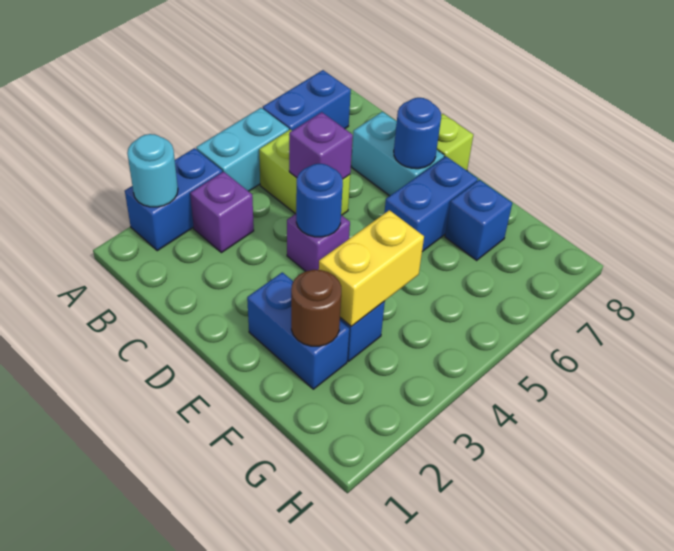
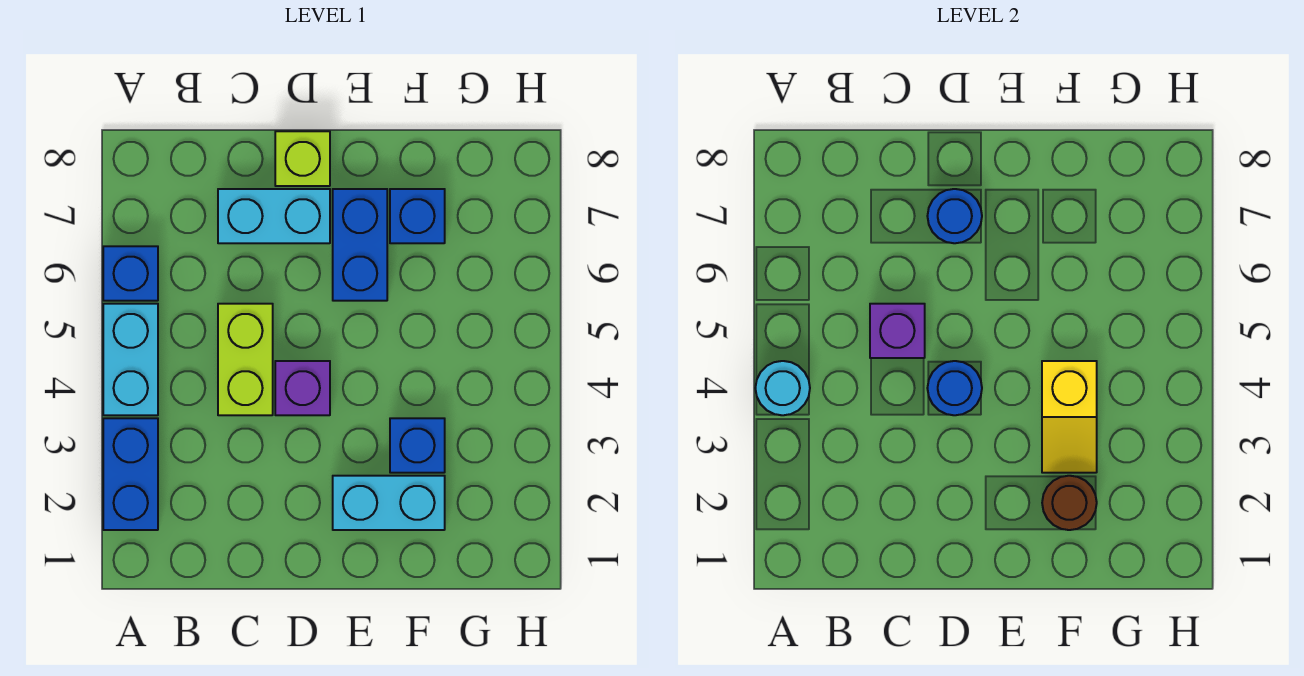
cyan 1x1 round brick [127,134,178,207] -> cyan 1x1 round brick moved to [755,361,810,415]
blue 1x2 brick [263,70,351,131] -> blue 1x1 brick [103,246,158,301]
purple 1x1 brick [190,172,254,253] -> none
lime 1x2 brick [259,130,350,215] -> lime 1x2 brick turned to [218,304,273,415]
blue 1x2 brick [247,272,349,389] -> cyan 1x2 brick [333,476,445,530]
yellow 1x2 brick [319,210,424,326] -> yellow 1x2 slope [1042,361,1097,473]

